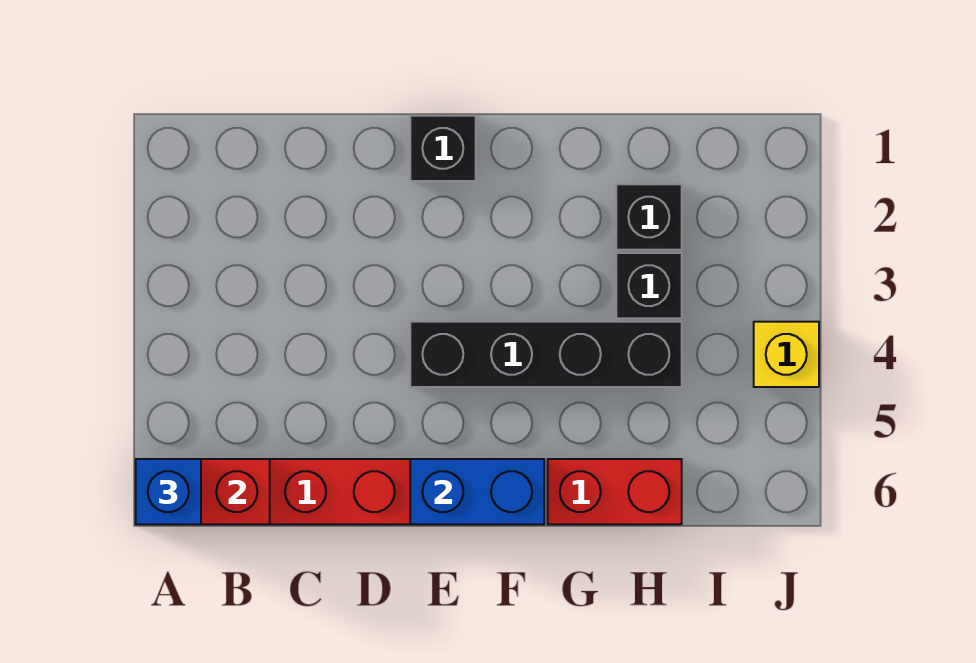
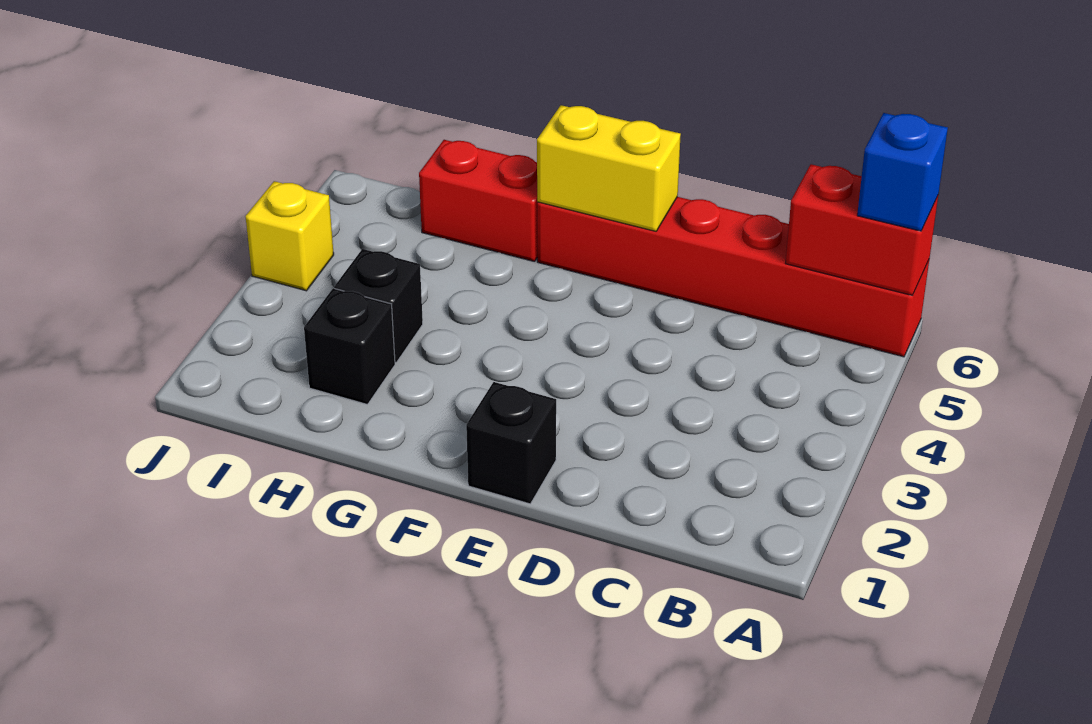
black 1x4 brick [410,322,682,387] -> none
blue 1x2 brick [410,459,544,524] -> yellow 1x2 brick [537,105,681,231]

